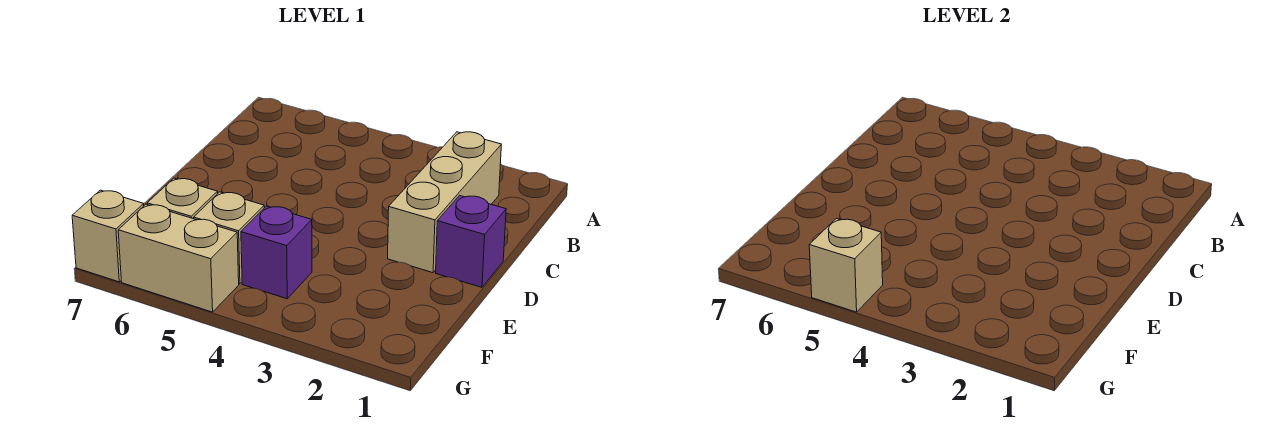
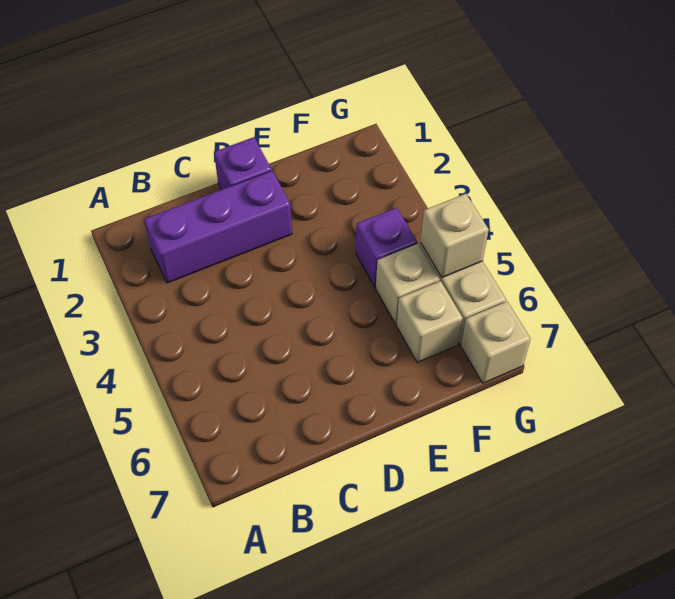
tan 1x3 brick [388,132,501,273] -> purple 1x3 brick [144,171,292,283]

